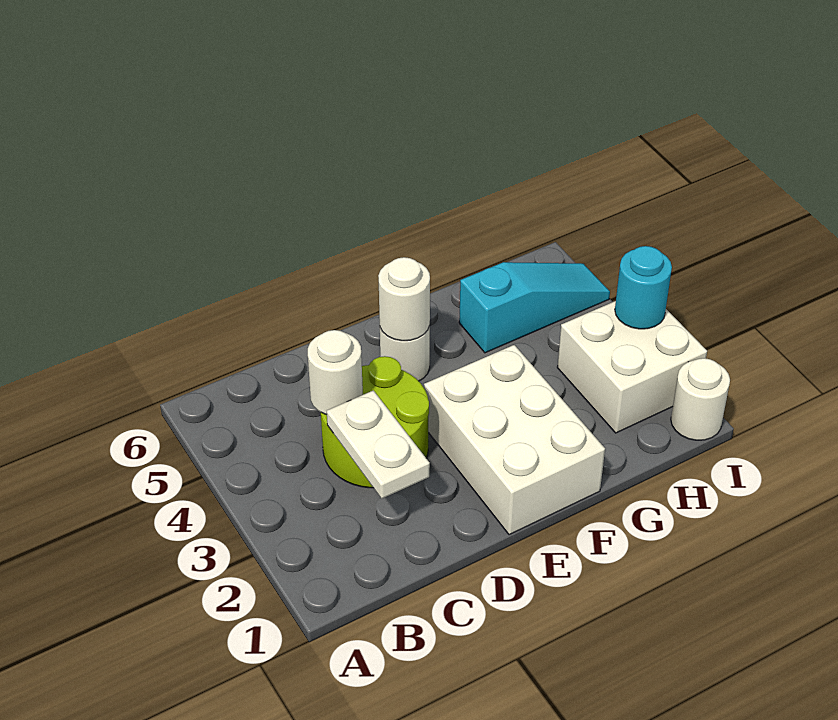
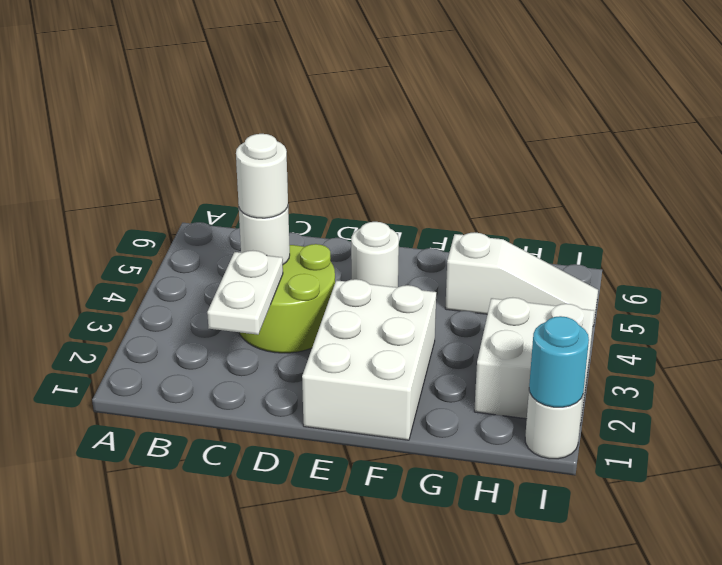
white 1x1 round brick [378,257,430,341] -> white 1x1 round brick moved to [236,134,288,218]
cyan 1x3 slope [459,262,610,353] -> white 1x3 slope [445,232,598,326]
cyan 1x1 round brick [615,246,672,329] -> cyan 1x1 round brick moved to [529,316,589,407]

